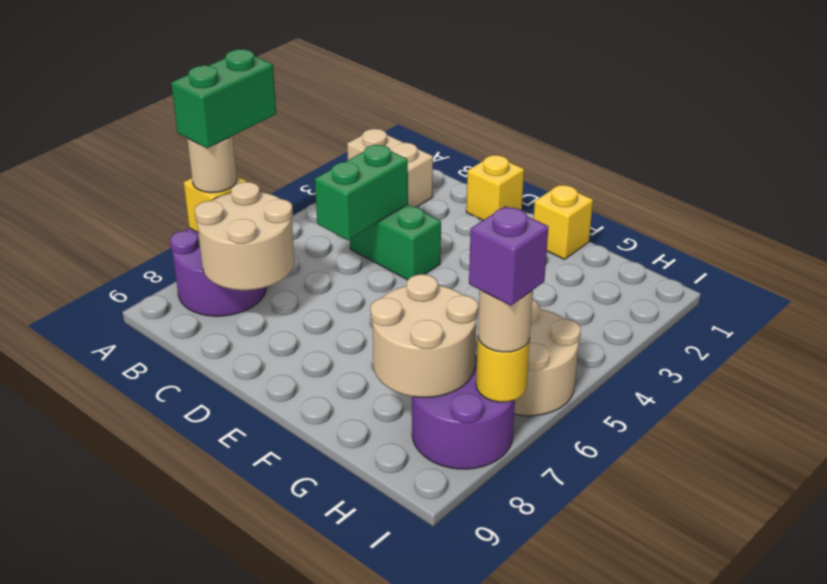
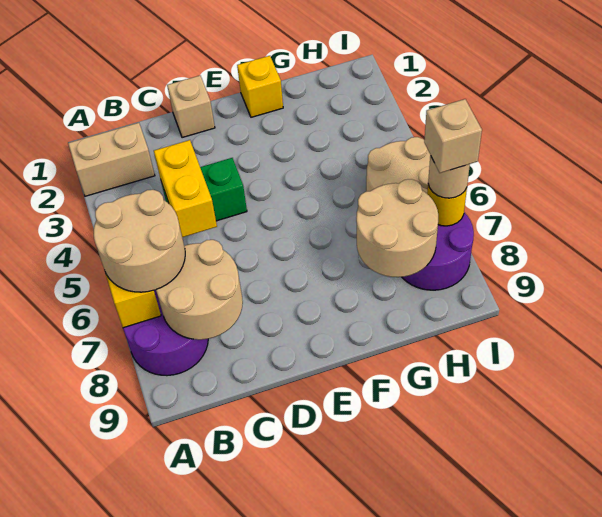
green 1x2 brick [171,49,276,148] -> none
tan 1x1 round brick [187,136,237,193] -> tan 2x2 round brick [94,189,185,292]
green 1x2 brick [315,145,408,240] -> yellow 1x2 brick [154,140,217,237]
yellow 1x1 brick [466,155,524,220] -> tan 1x1 brick [167,76,215,138]
purple 1x1 brick [469,206,548,306] -> tan 1x1 brick [424,99,482,173]

